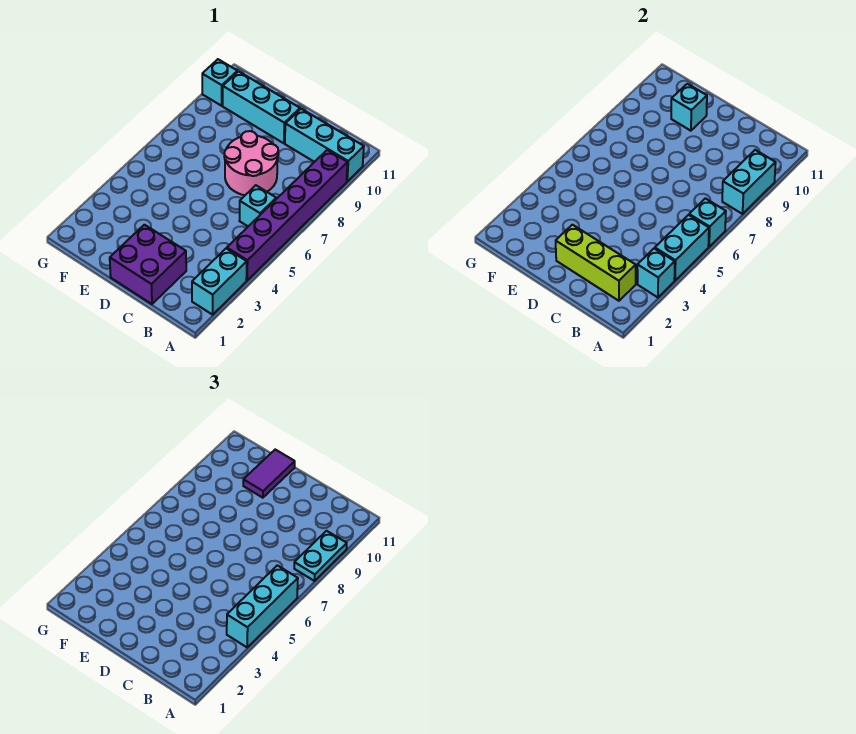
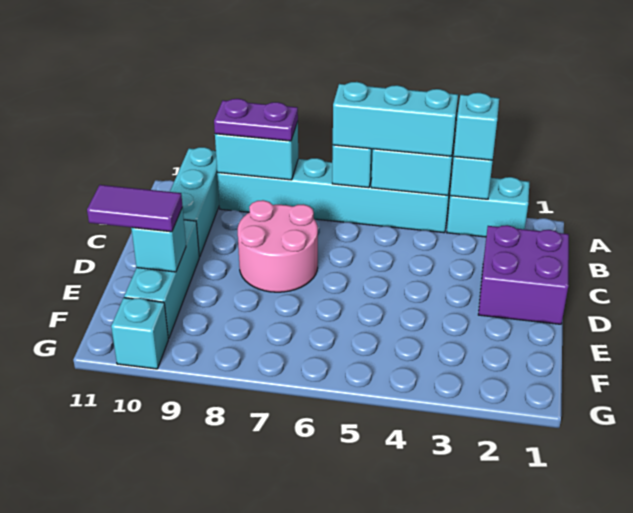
purple 1x6 brick [227,150,348,280] -> cyan 1x6 brick [217,158,451,233]
cyan 1x2 plate [294,531,347,581] -> purple 1x2 plate [214,99,298,141]
lime 1x3 brick [556,225,636,301] -> none
cyan 1x1 brick [240,185,276,226] -> cyan 1x1 brick moved to [454,93,499,160]

